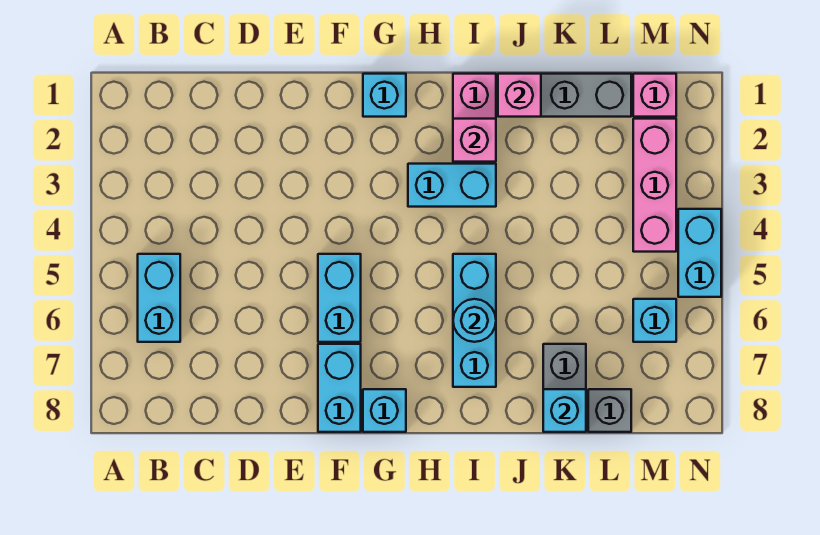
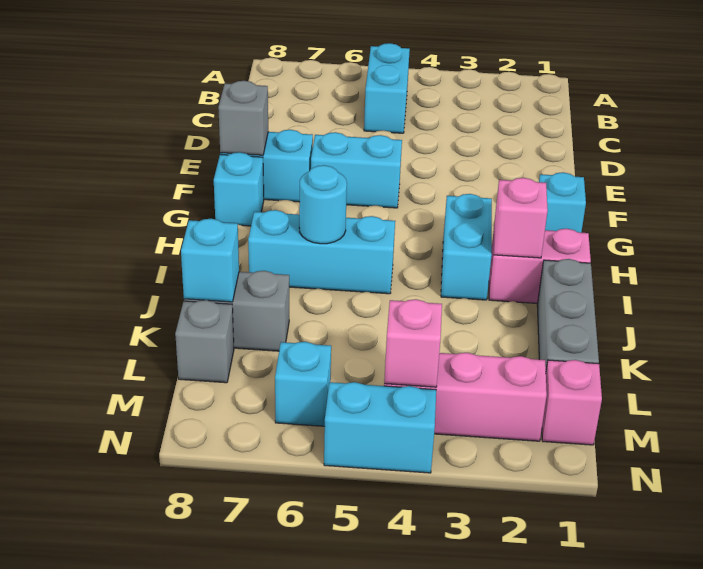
cyan 1x2 brick [138,254,180,342] -> cyan 1x2 brick turned to [364,43,410,133]
none -> grey 1x1 brick [218,81,268,155]
pink 1x1 brick [498,74,541,117] -> pink 1x1 brick moved to [384,299,442,387]

